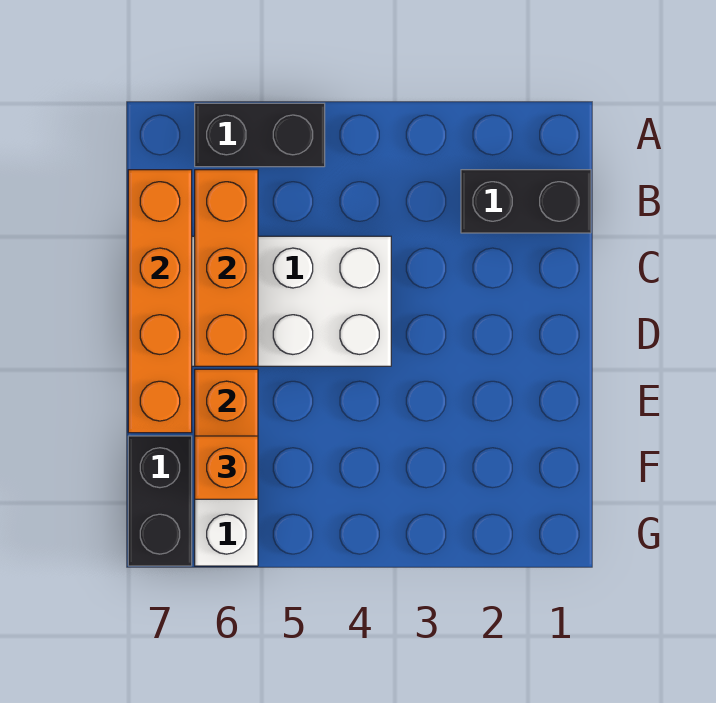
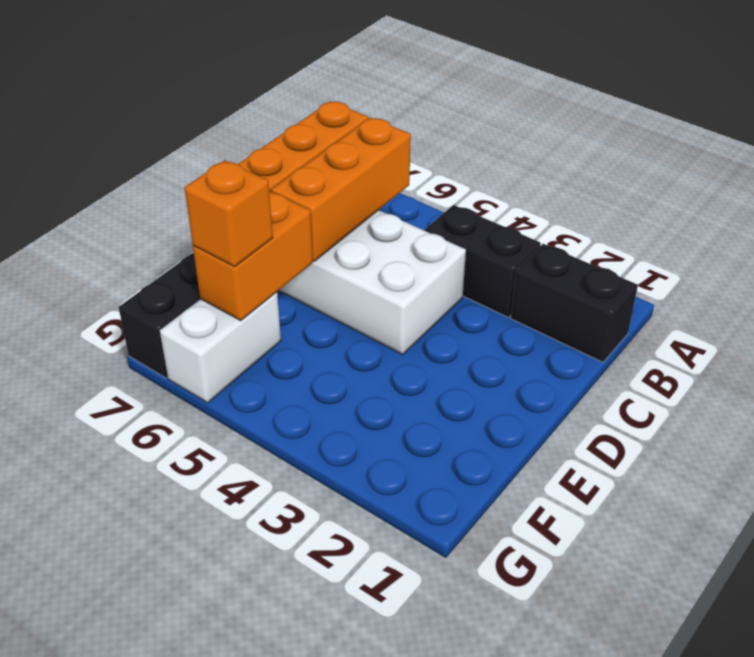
black 1x2 brick [195,103,325,167] -> black 1x2 brick moved to [425,205,541,317]

